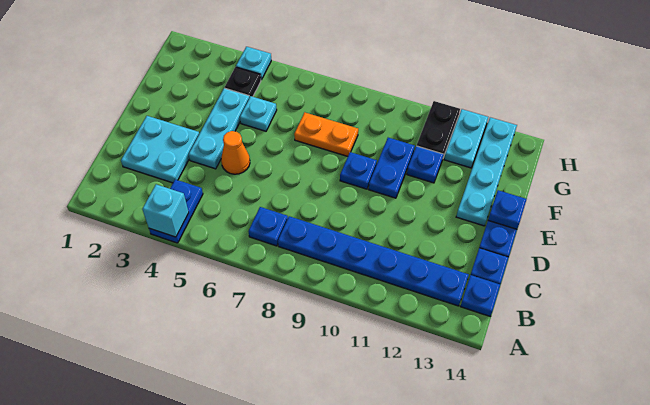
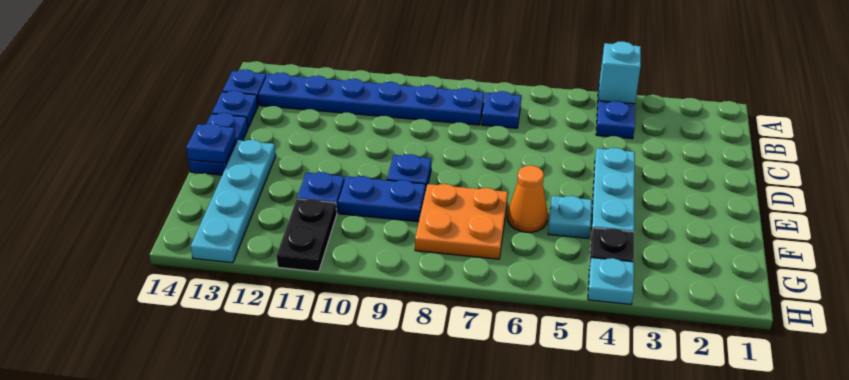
cyan 2x2 plate [121,116,199,183] -> none
orange 1x1 cone [221,131,250,174] -> orange 1x1 cone moved to [507,166,548,232]
blue 1x2 plate [369,138,415,198] -> blue 1x2 plate turned to [338,176,425,222]
orange 1x2 plate [294,113,358,156] -> orange 2x2 plate [415,184,508,259]
cyan 1x2 plate [444,109,488,168] -> none

